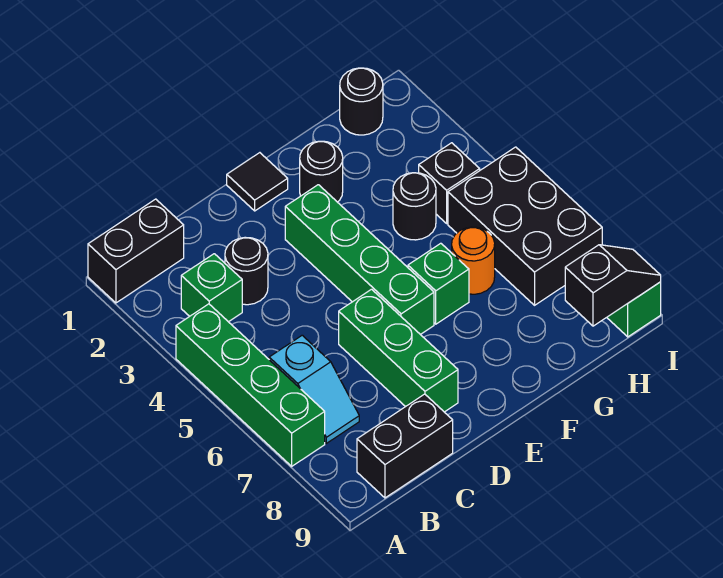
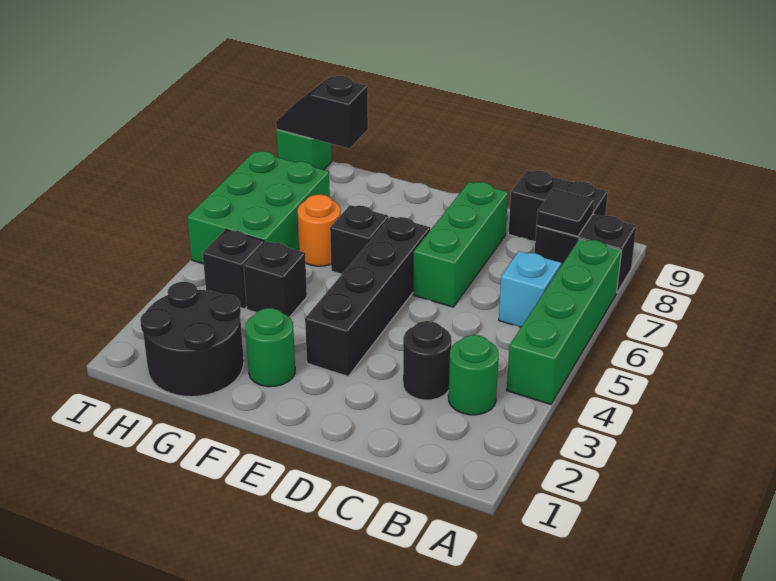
black 1x2 brick [88,199,184,303] -> black 1x2 brick moved to [534,214,636,292]
green 1x1 brick [181,254,242,322] -> green 1x1 round brick [448,335,499,415]
black 1x1 tile [227,153,288,211] -> black 1x1 tile moved to [537,189,594,236]
green 1x4 brick [285,185,434,335] -> black 1x4 brick [305,216,430,376]
black 1x1 round brick [300,141,343,202] -> green 1x1 round brick [245,308,295,387]
green 1x1 brick [408,243,469,324] -> black 1x1 brick [330,205,389,274]
black 1x1 round brick [393,173,436,240] -> black 1x1 brick [244,241,307,317]
black 1x1 round brick [340,68,383,135] -> black 2x2 round brick [140,282,244,397]
black 2x3 brick [448,147,602,305] -> green 2x3 brick [187,151,330,264]

